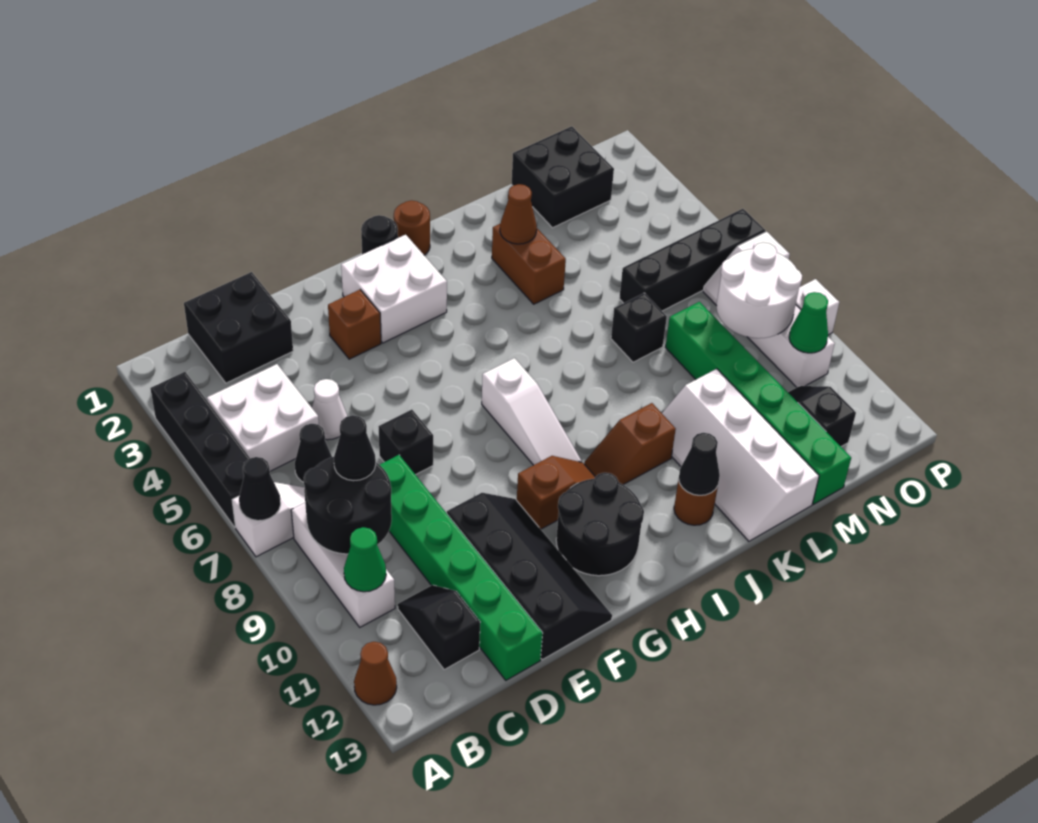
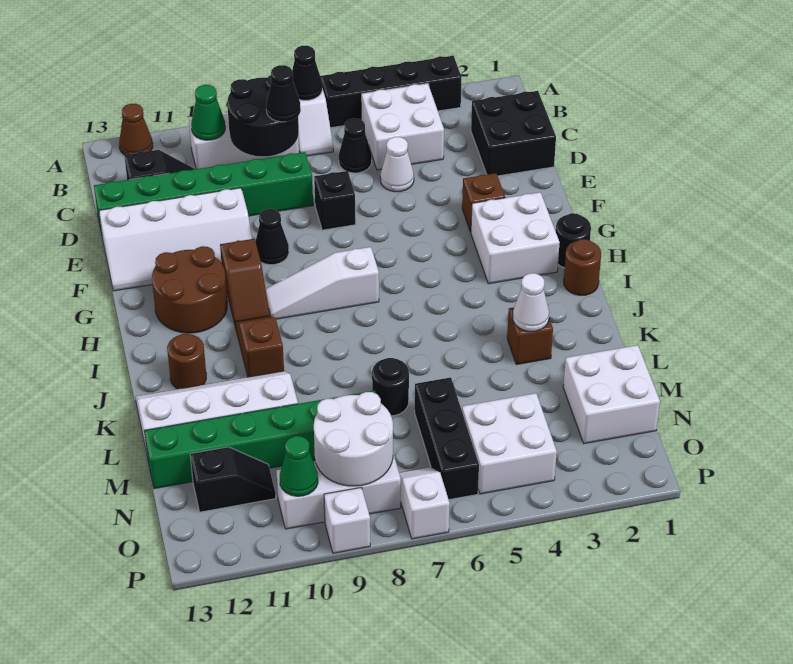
black 2x4 slope [447,493,612,660] -> white 2x4 slope [99,188,252,291]
black 2x2 round brick [556,473,644,576] -> brown 2x2 round brick [152,246,227,333]
black 1x1 cone [679,433,720,495] -> black 1x1 cone moved to [256,209,289,265]
brown 1x2 brick [492,224,566,304] -> brown 1x1 brick [507,307,553,364]
brown 1x1 cone [500,184,537,244] -> white 1x1 cone [513,273,549,331]
black 1x1 brick [611,293,667,362] -> black 1x1 round brick [372,358,409,416]
black 2x2 brick [512,126,614,228] -> white 2x2 brick [563,345,660,444]
black 1x4 brick [619,209,765,311] -> black 1x3 brick [415,377,479,500]
none -> white 2x2 brick [462,393,557,494]

